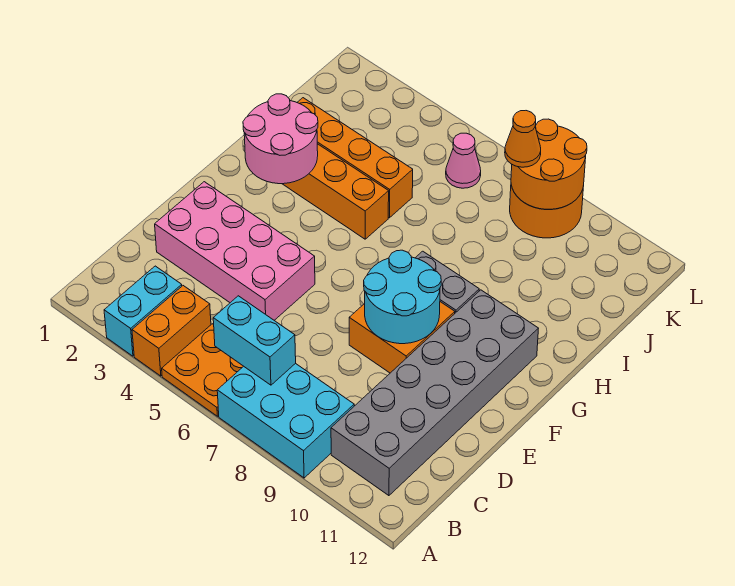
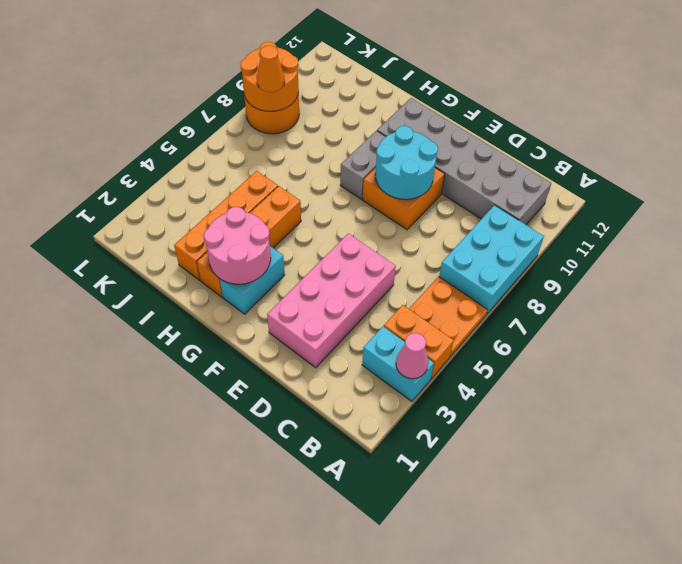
cyan 1x2 brick [213,296,296,385] -> cyan 1x2 brick moved to [220,246,285,314]
pink 1x1 cone [446,133,481,188] -> pink 1x1 cone moved to [396,333,428,379]

